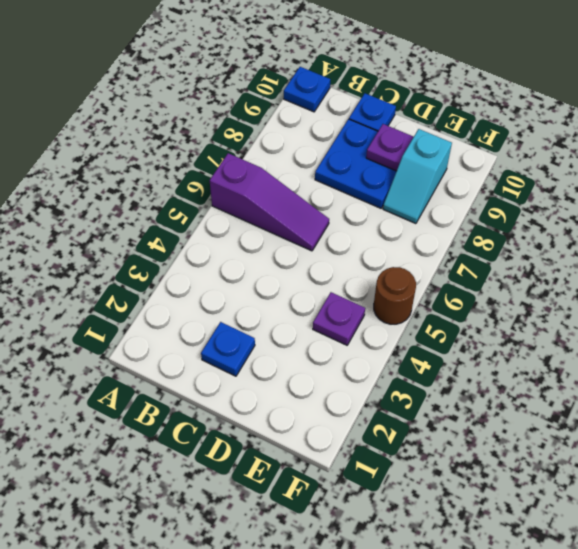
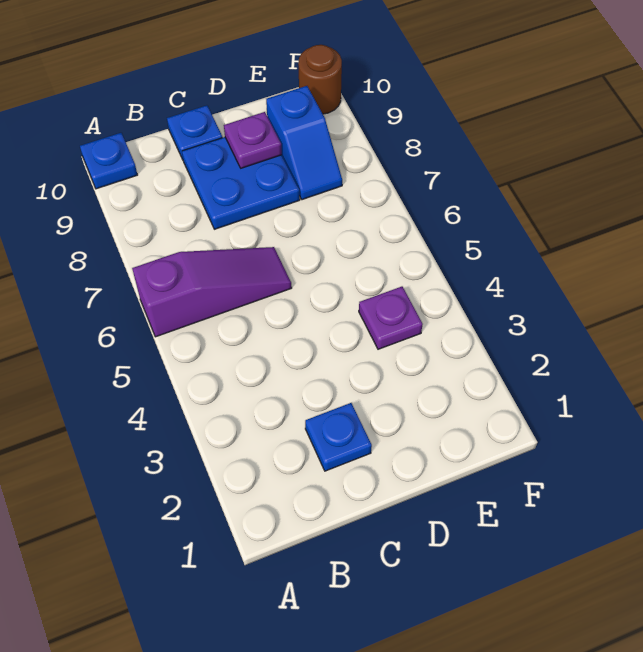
cyan 1x2 slope [383,129,452,224] -> blue 1x2 slope [266,86,342,200]
brown 1x1 round brick [374,267,416,324] -> brown 1x1 round brick moved to [298,45,342,114]

